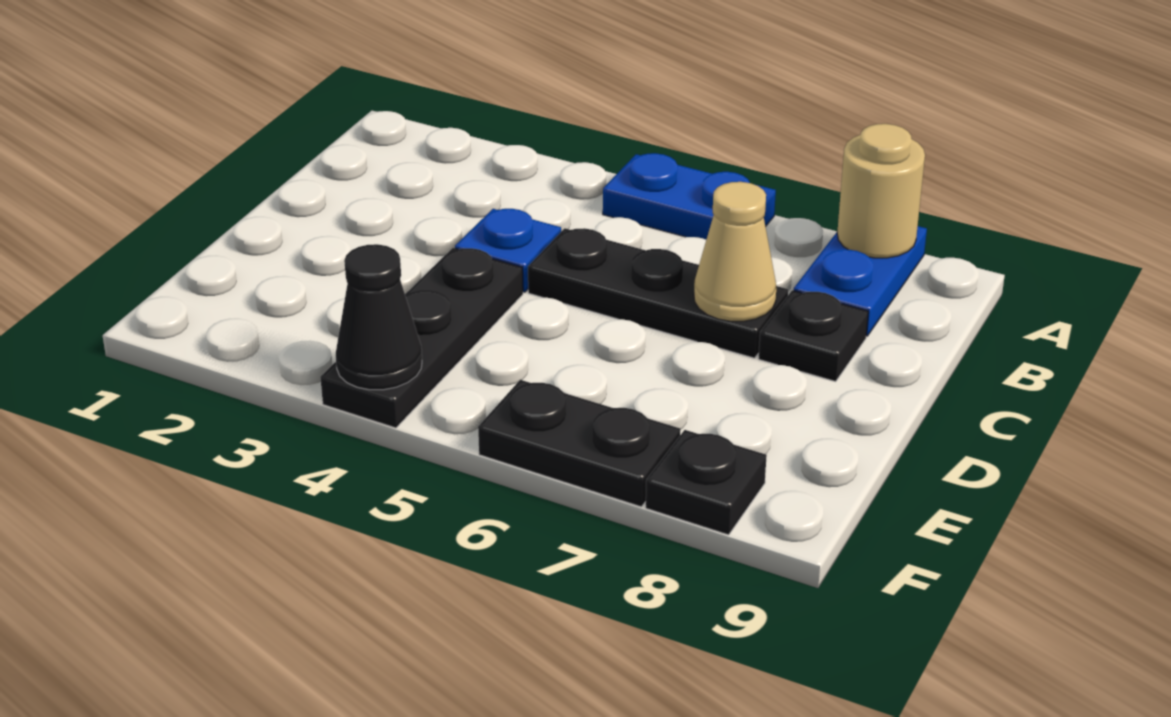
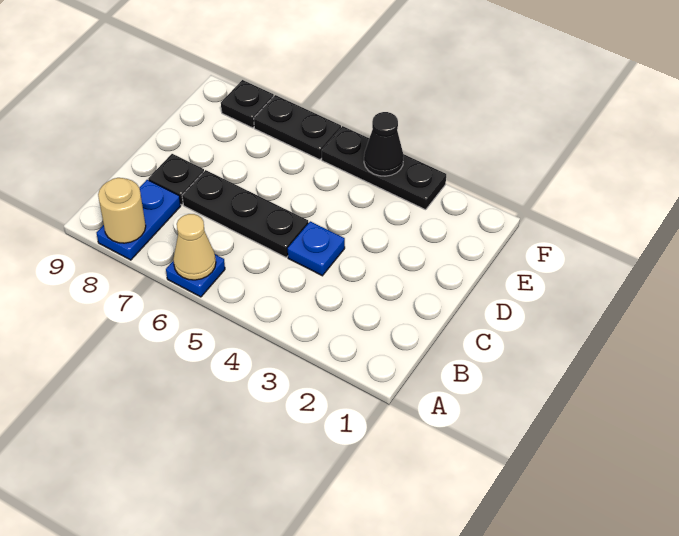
blue 1x2 plate [603,153,776,240] -> blue 1x1 plate [166,254,225,297]
tan 1x1 cone [694,182,776,321] -> tan 1x1 cone moved to [173,214,216,280]
black 1x3 plate [320,248,523,428] -> black 1x3 plate turned to [322,126,446,210]

